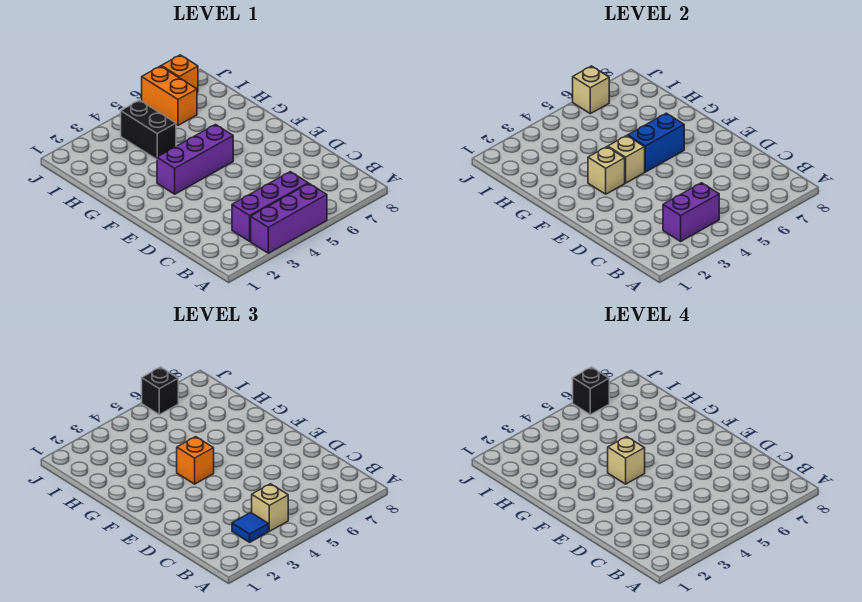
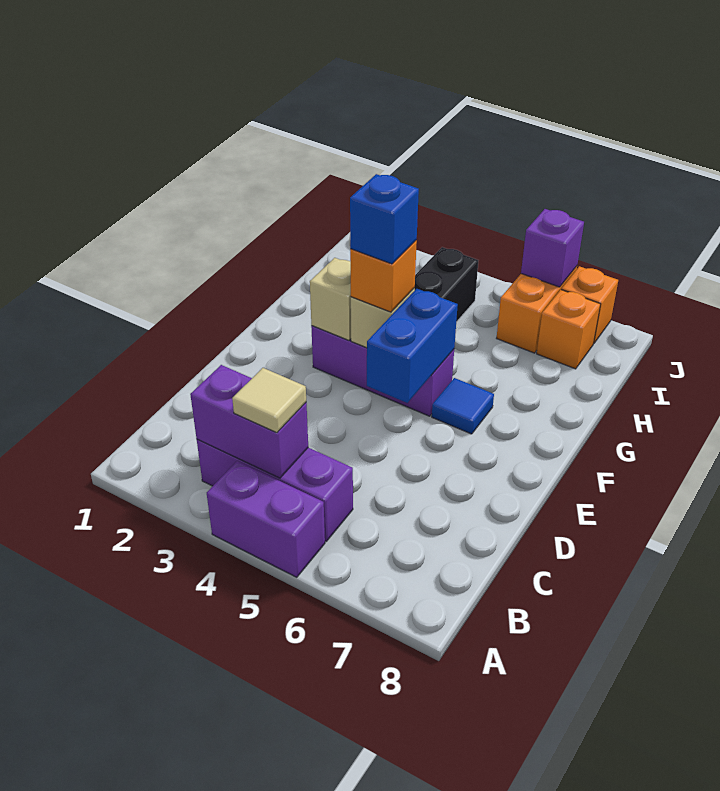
purple 1x3 brick [251,184,327,253] -> purple 1x2 brick [207,461,325,577]
blue 1x1 tile [232,512,269,542] -> blue 1x1 tile moved to [432,378,494,434]
tan 1x1 brick [252,484,288,531] -> tan 1x1 tile [232,368,306,433]
tan 1x1 brick [608,437,645,484] -> blue 1x1 brick [350,174,419,264]
blue 1x2 brick [628,113,684,172] -> blue 1x2 brick turned to [367,289,458,403]
none -> orange 1x1 brick [537,290,600,369]
tan 1x1 brick [573,66,609,114] -> purple 1x1 brick [521,209,584,287]
black 1x1 brick [142,367,178,415] -> none
black 1x1 brick [573,367,609,415] -> none

